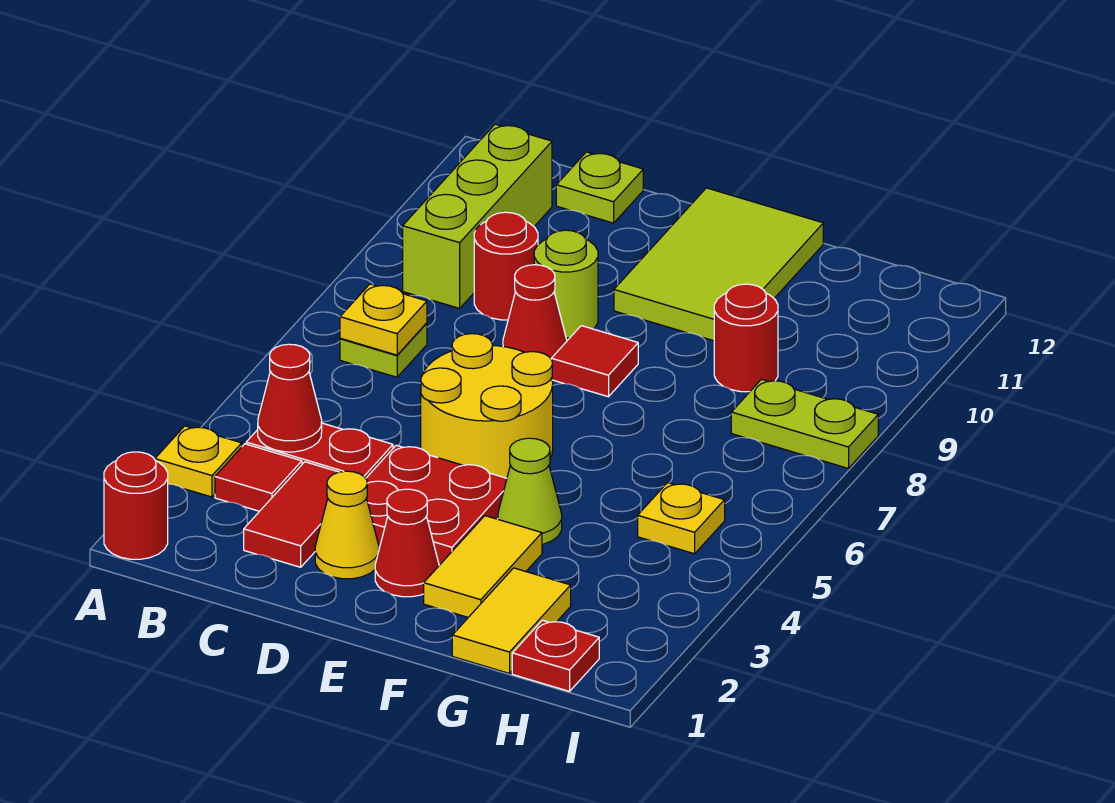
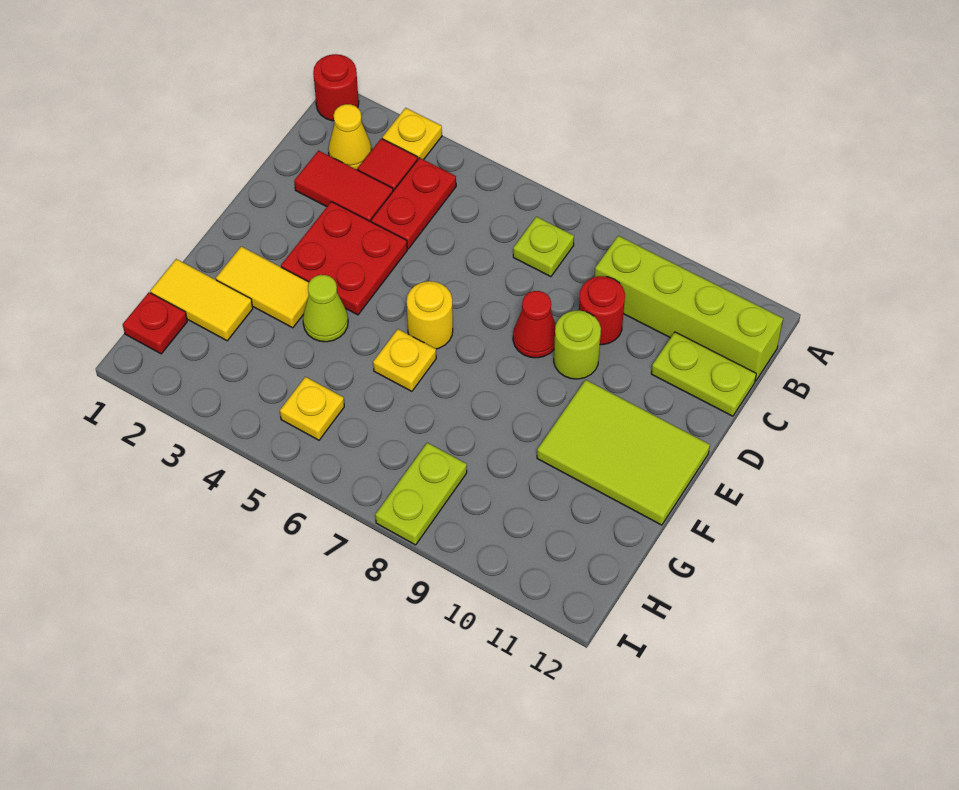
red 1x1 cone [258,344,322,452] -> none
yellow 1x1 plate [340,284,427,355] -> yellow 1x1 plate moved to [373,329,436,391]
lime 1x3 brick [403,124,552,308] -> lime 1x4 brick [595,236,783,381]
lime 1x1 plate [556,152,643,223] -> lime 1x2 plate [651,332,756,416]
yellow 1x1 cone [315,471,379,579] -> yellow 1x1 cone moved to [328,104,372,170]
yellow 2x2 round brick [421,334,553,478] -> yellow 1x1 round brick [407,281,453,349]
red 1x1 cone [375,489,439,597] -> none
red 1x1 tile [551,326,638,397] -> none
red 1x1 round brick [714,284,778,392] -> none

